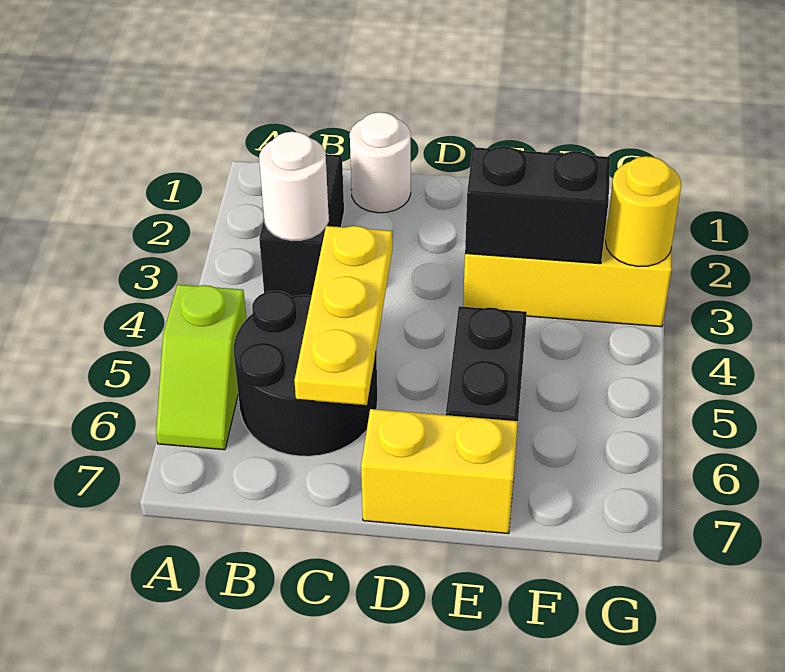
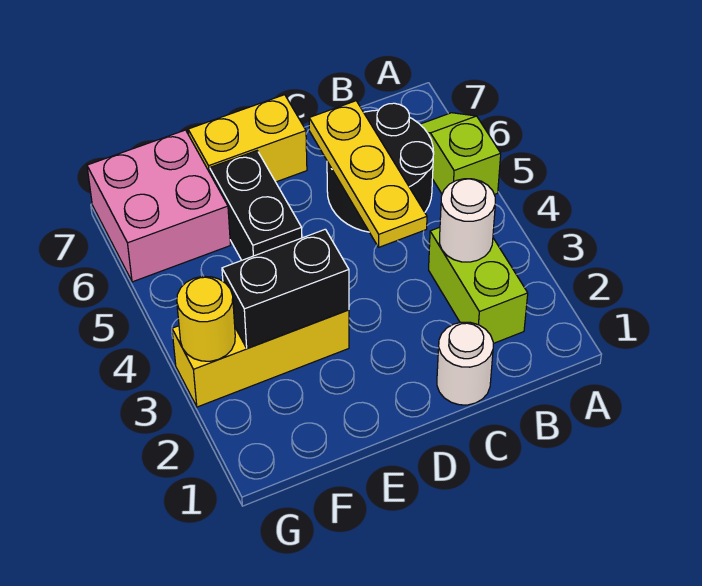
black 1x2 brick [259,154,344,296] -> lime 1x2 brick [429,227,528,344]
none -> pink 2x2 brick [87,130,230,282]

